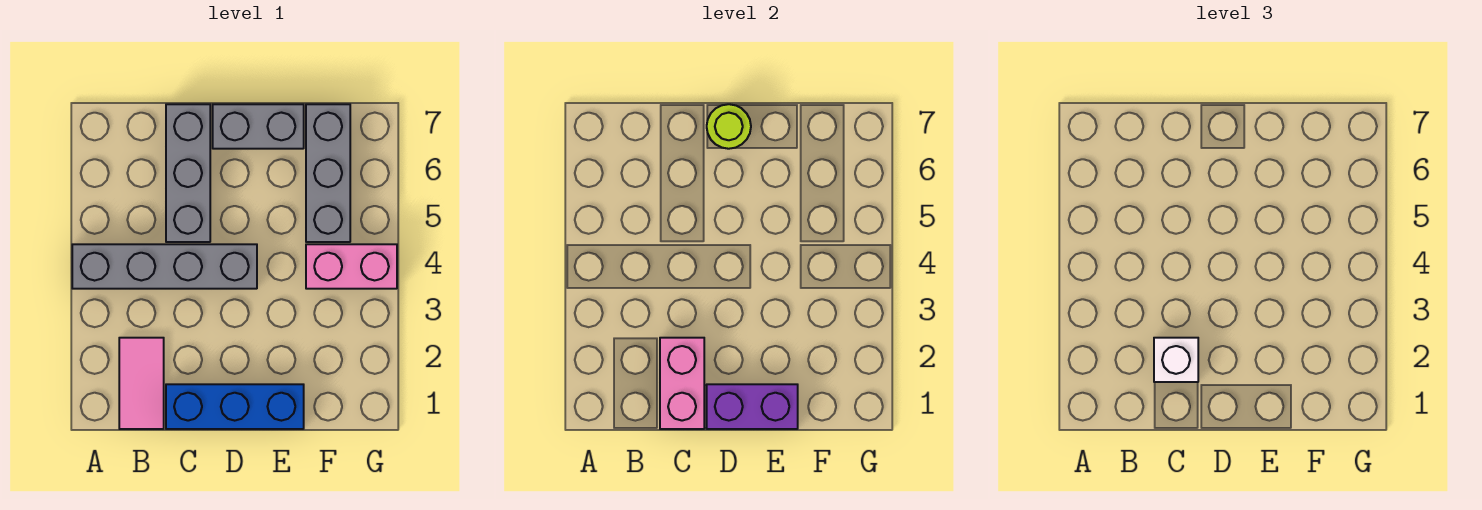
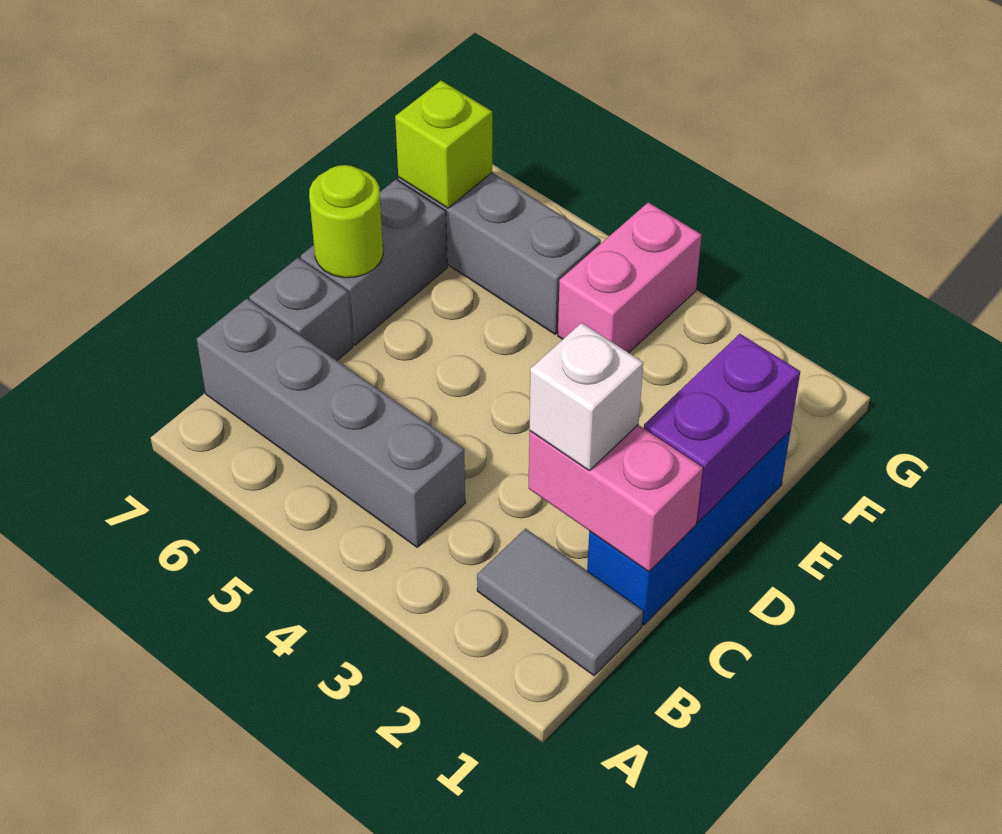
grey 1x4 brick [72,244,257,289] -> grey 1x4 brick turned to [197,299,465,547]
pink 1x2 tile [119,338,164,429] -> grey 1x2 tile [477,529,643,676]
grey 1x3 brick [166,104,210,242] -> grey 1x1 brick [249,258,353,360]
none -> lime 1x1 brick [395,81,492,208]

